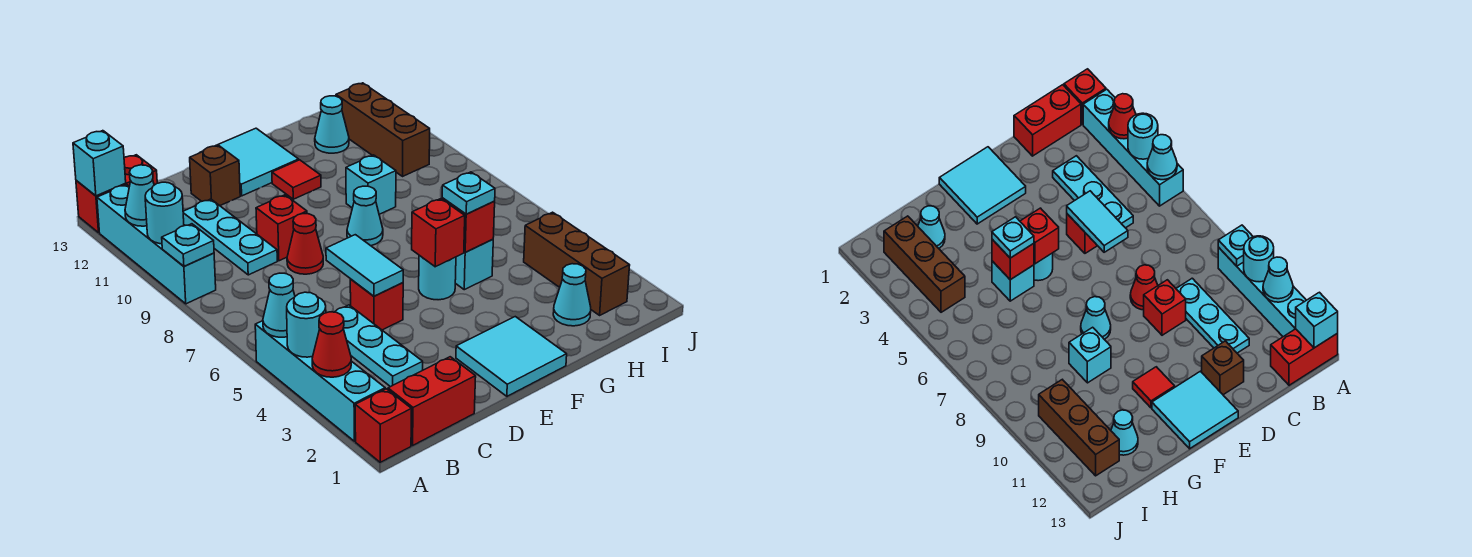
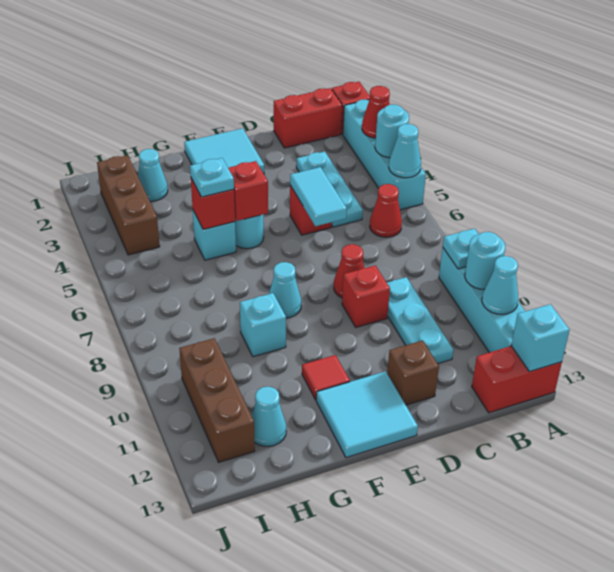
none -> red 1x1 cone [370,184,402,237]

